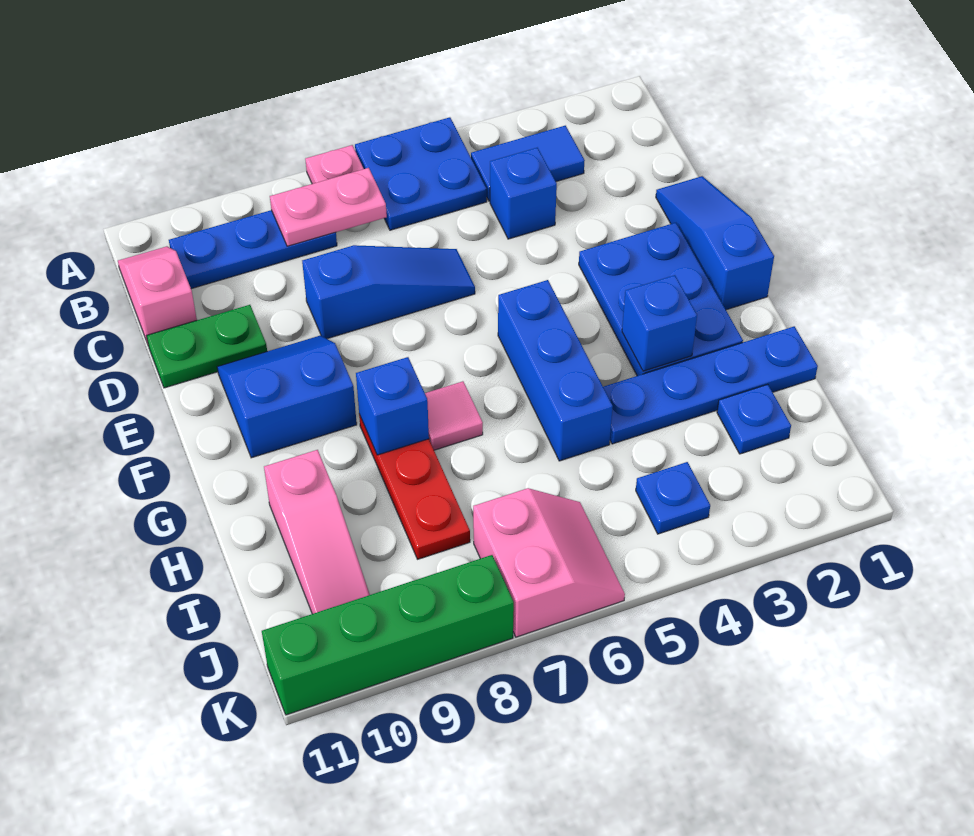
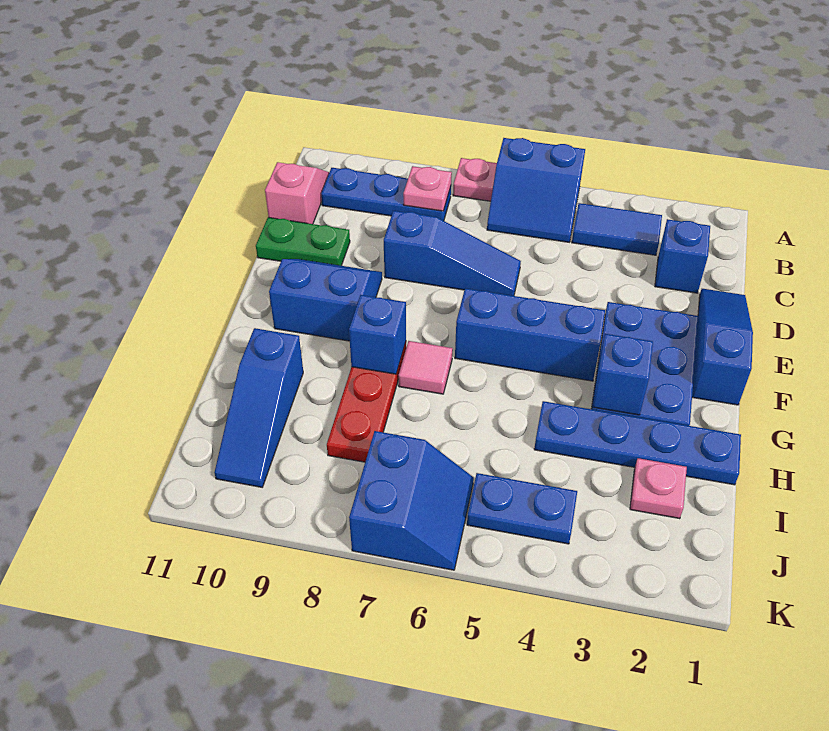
blue 2x2 plate [355,117,487,230] -> blue 2x2 slope [487,138,585,242]
pink 1x2 plate [270,168,387,246] -> pink 1x1 plate [403,166,452,211]
blue 1x1 brick [490,148,557,239] -> blue 1x1 brick moved to [655,219,710,293]
blue 1x3 brick [498,280,613,461] -> blue 1x3 brick turned to [455,288,605,381]
pink 1x3 slope [264,450,370,614] -> blue 1x3 slope [215,328,303,487]
blue 1x1 plate [717,384,791,454] -> pink 1x1 plate [630,458,687,519]
blue 1x1 plate [636,462,710,534] -> blue 1x2 plate [467,473,577,544]
pink 2x2 slope [473,488,625,637] -> blue 2x2 slope [349,431,474,570]
green 1x4 brick [262,555,514,715] -> none

